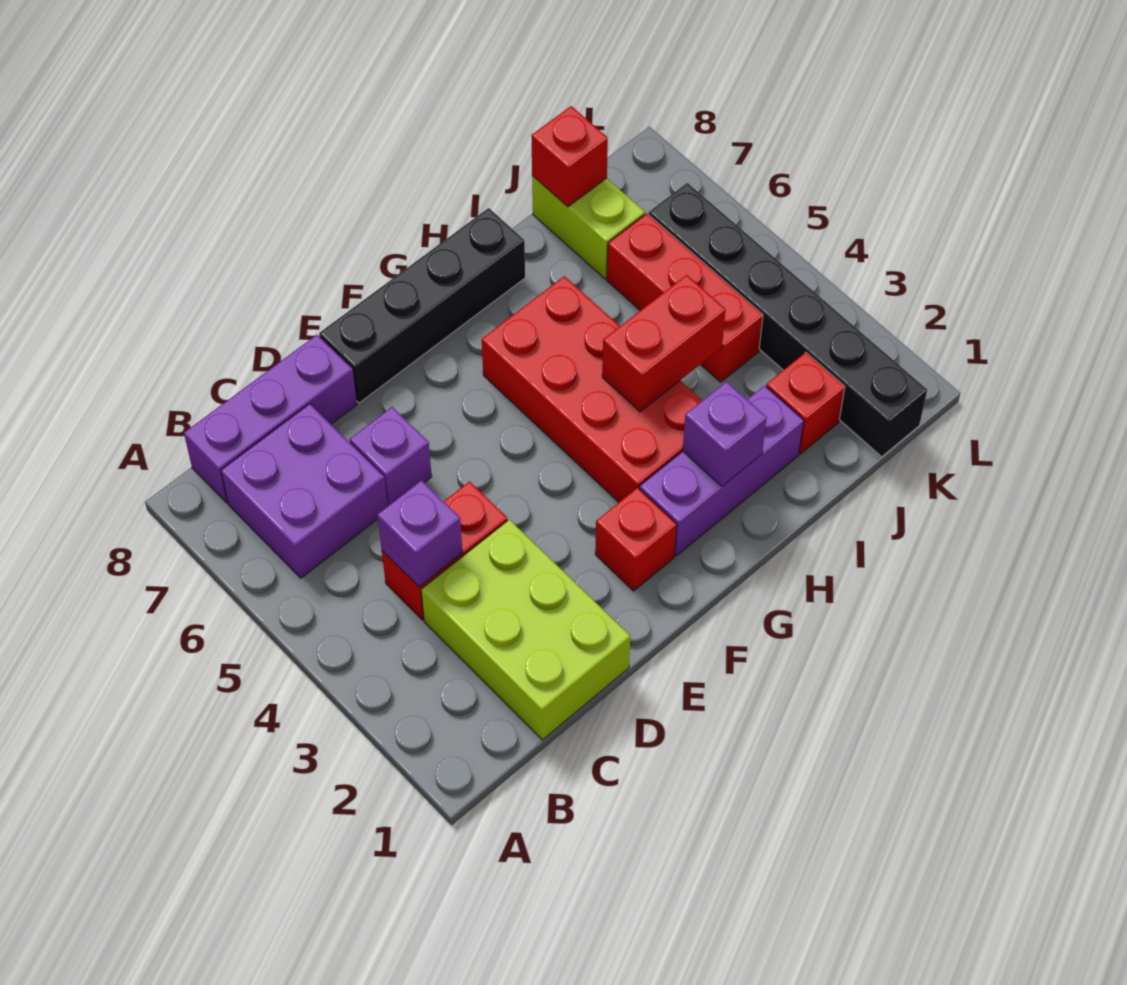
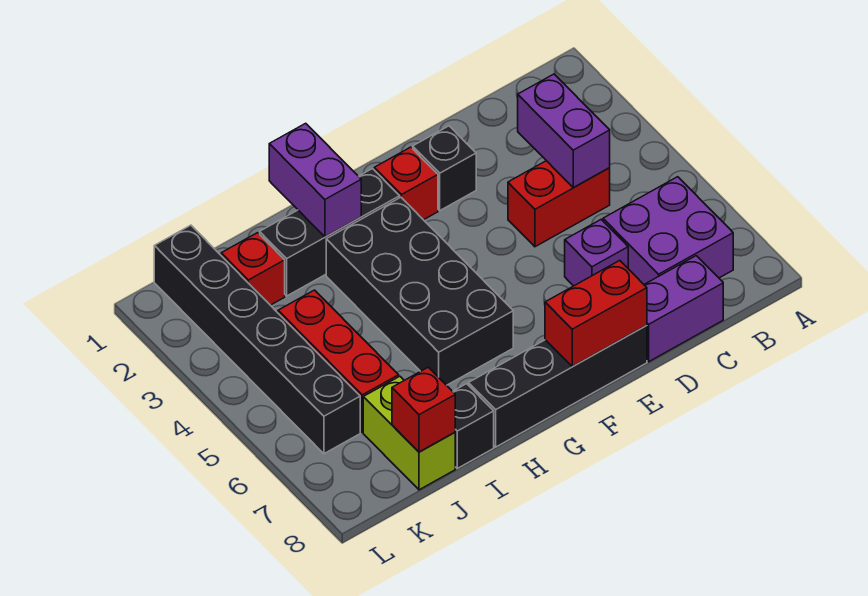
purple 1x3 brick [184,335,357,503] -> purple 1x2 brick [644,256,723,362]
lime 2x3 brick [421,520,630,740] -> none
purple 1x1 brick [377,480,462,587] -> purple 1x2 brick [518,74,610,188]
none -> black 1x1 brick [413,126,476,210]
purple 1x3 brick [640,385,804,556] -> black 1x3 brick [260,169,400,296]
red 2x4 brick [482,276,702,502] -> black 2x4 brick [326,197,513,385]
purple 1x1 brick [683,382,767,486] -> purple 1x2 brick [269,123,361,237]
red 1x2 brick [602,275,726,412] -> red 1x2 brick moved to [545,260,647,367]
none -> black 1x1 brick [453,384,494,468]

